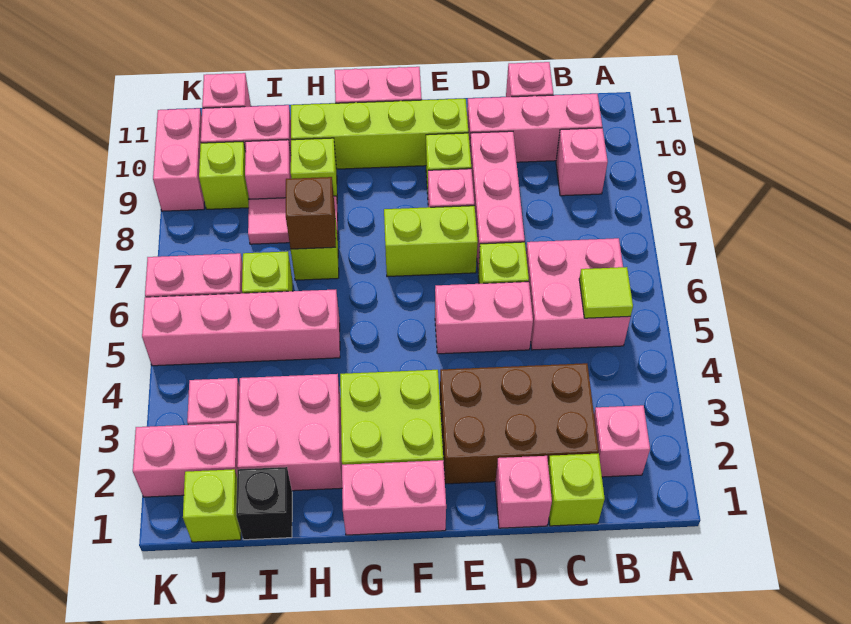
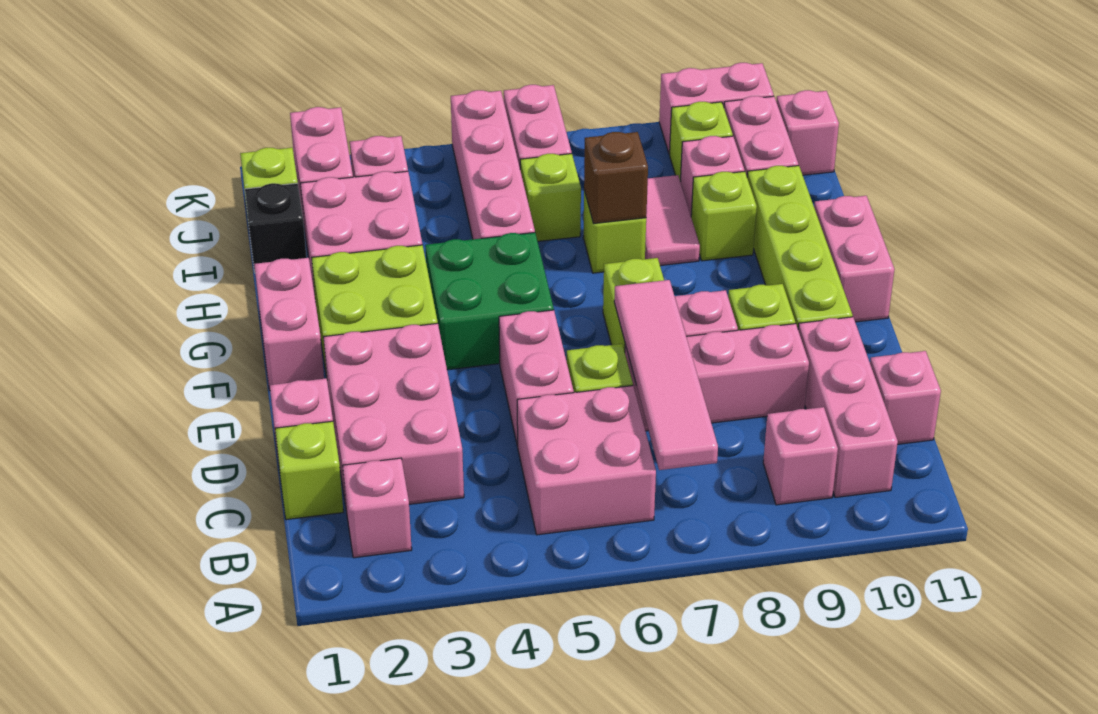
lime 1x1 tile [579,267,633,318] -> none
none -> pink 1x4 tile [614,280,718,470]
brown 2x3 brick [440,363,599,484] -> pink 2x3 brick [324,323,464,506]
none -> green 2x2 brick [425,233,554,370]

